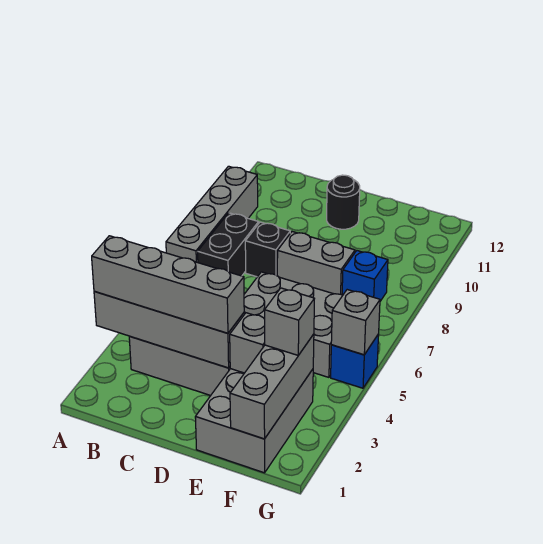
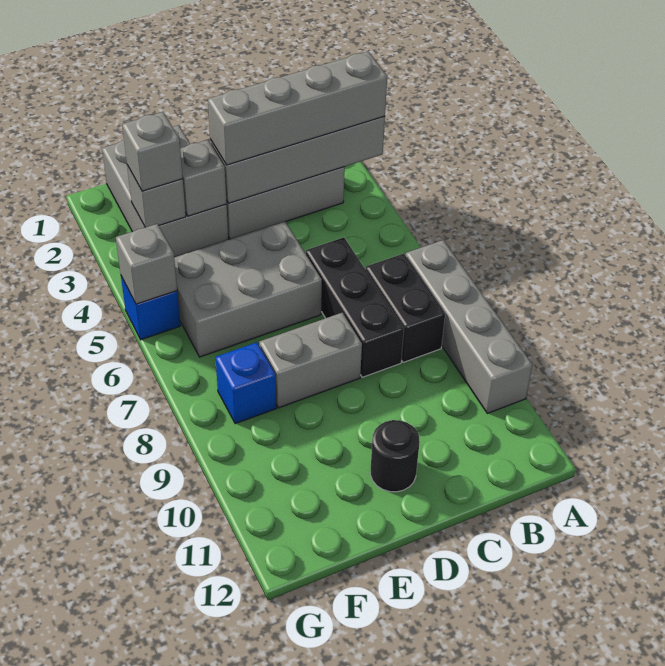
black 1x1 brick [245,222,290,277] -> black 1x3 brick [306,237,404,377]
grey 1x3 brick [230,334,314,439] -> grey 1x1 brick [127,165,186,227]

